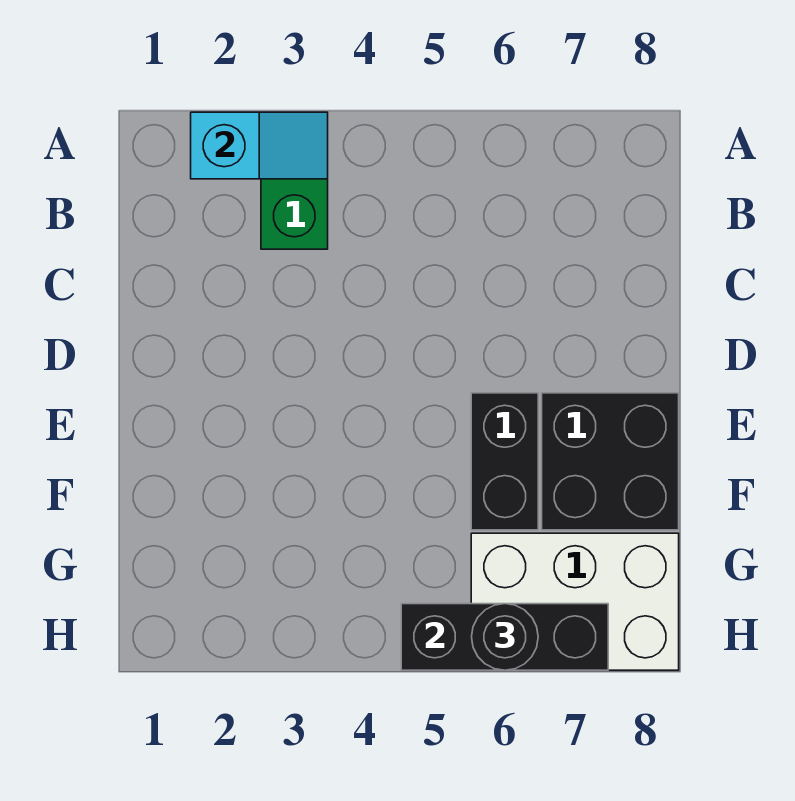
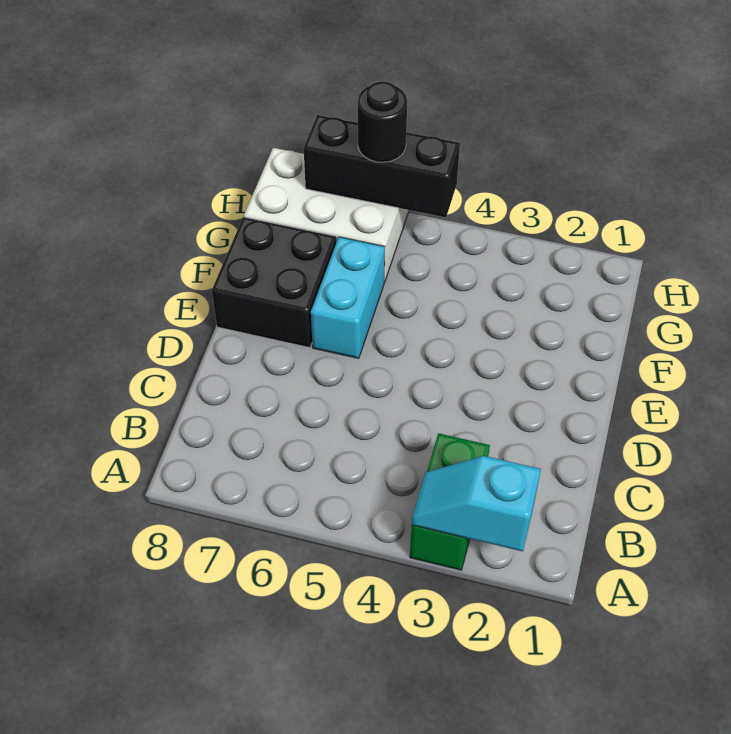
black 1x2 brick [471,393,538,530] -> cyan 1x2 brick [311,237,385,358]

